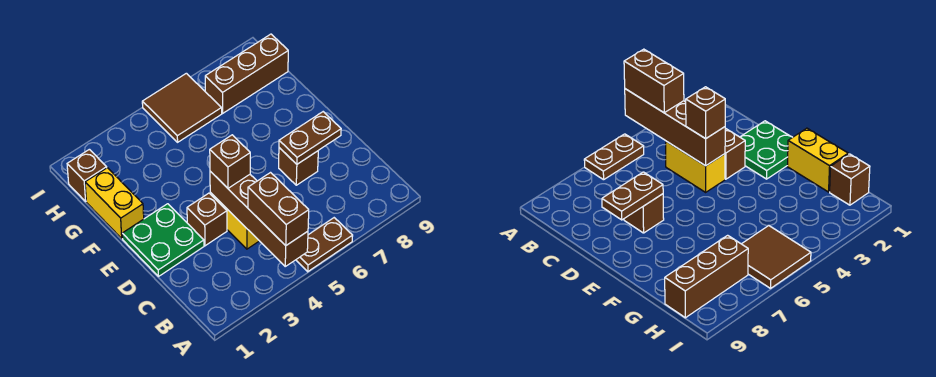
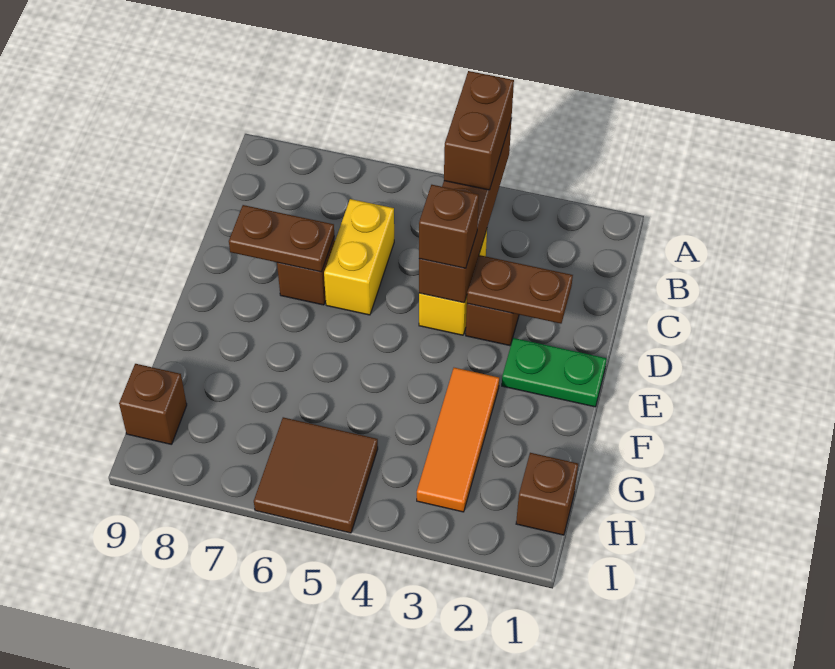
brown 1x2 plate [296,218,353,272] -> brown 1x2 plate moved to [467,255,573,324]
green 2x2 plate [122,204,204,276] -> green 1x2 plate [502,338,607,407]
yellow 1x2 brick [85,168,144,238] -> yellow 1x2 brick moved to [324,199,394,315]
none -> orange 1x3 tile [417,368,499,512]
brown 1x3 brick [205,34,288,113] -> brown 1x1 brick [119,364,187,445]

